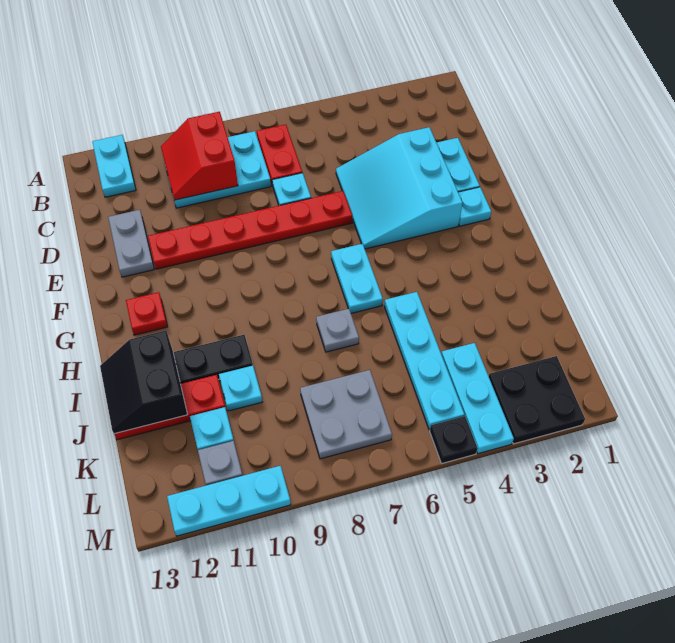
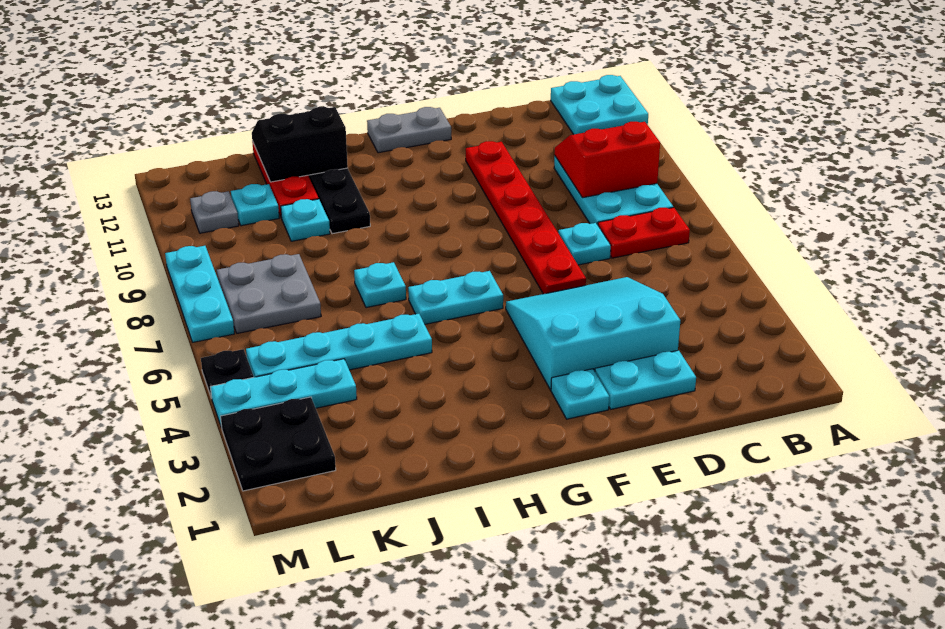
cyan 1x2 plate [92,135,136,197] -> cyan 2x2 plate [551,75,648,135]
grey 1x2 plate [108,210,154,277] -> grey 1x2 plate moved to [367,107,451,153]
red 1x1 plate [126,292,168,335] -> none
grey 1x1 plate [316,309,359,352] -> cyan 1x1 plate [354,262,406,308]
cyan 1x3 plate [167,466,291,536] -> cyan 1x3 plate moved to [165,246,234,342]

